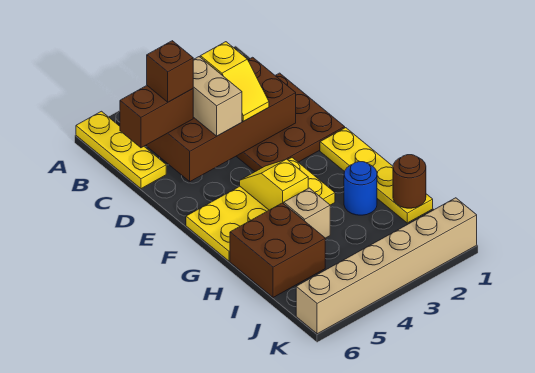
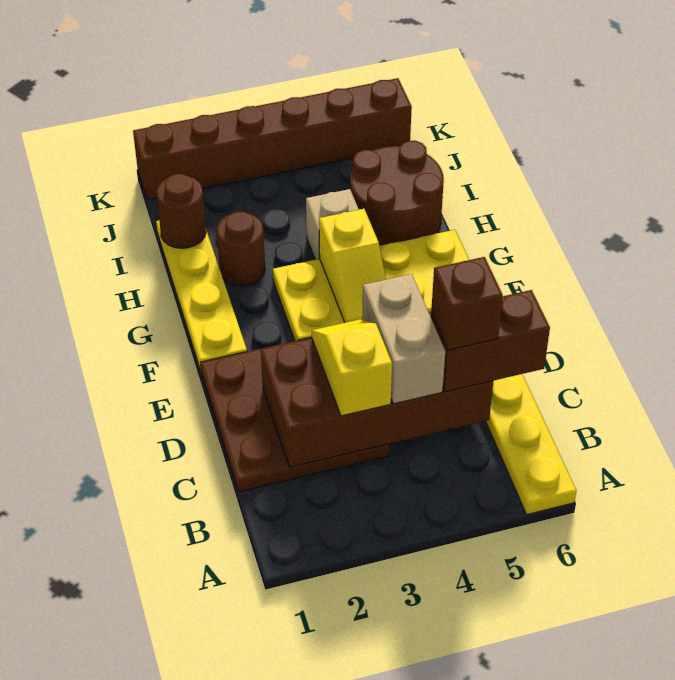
blue 1x1 round brick [344,162,377,215] -> brown 1x1 round brick [216,212,265,286]
brown 2x2 brick [230,203,325,297] -> brown 2x2 round brick [350,141,444,246]
tan 1x6 brick [296,198,477,334] -> brown 1x6 brick [133,78,412,200]

